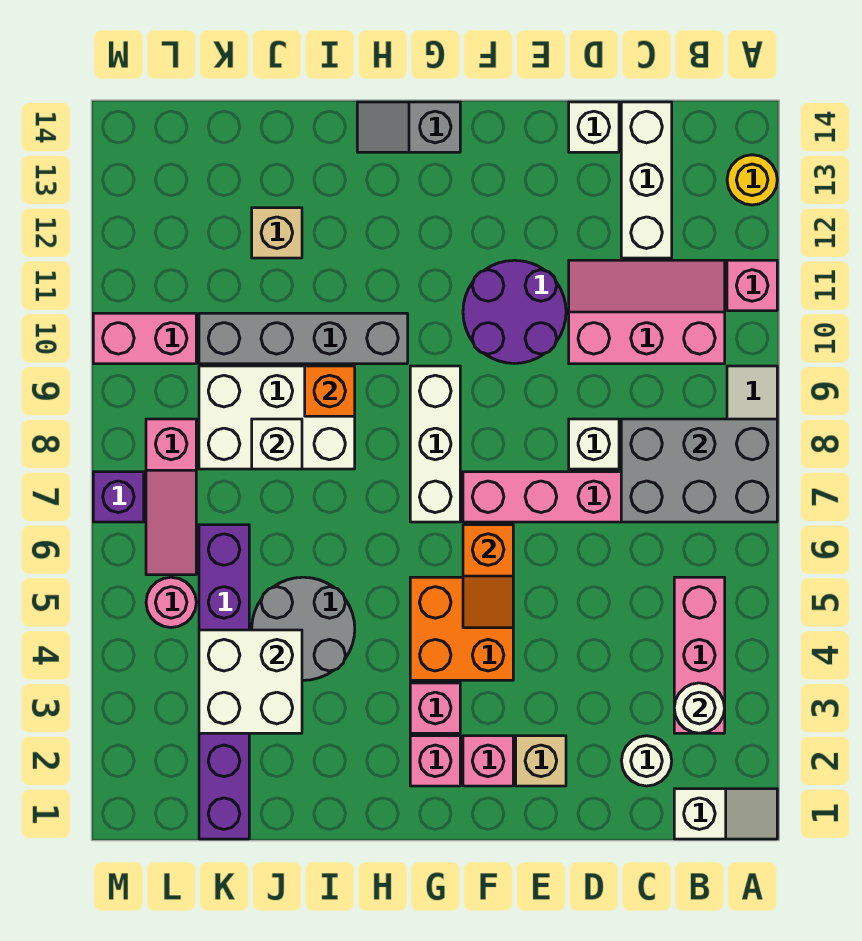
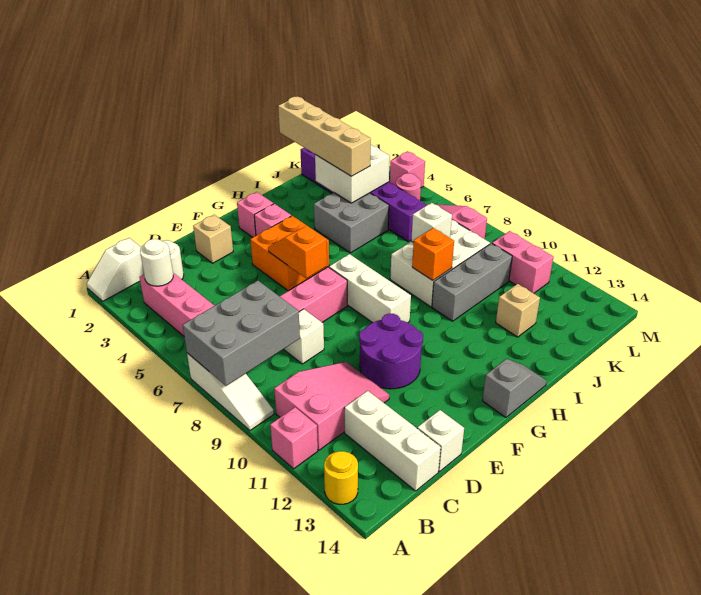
pink 2x3 slope [569,260,725,364] -> pink 2x3 slope turned to [274,362,389,450]
pink 1x1 brick [463,736,513,786] -> pink 1x1 brick moved to [390,151,425,188]
grey 1x4 brick [199,313,408,364] -> grey 1x3 brick [432,243,512,321]
grey 2x2 round brick [252,577,355,680] -> grey 2x2 brick [314,193,389,253]
none -> tan 1x4 brick [278,97,371,176]
pink 1x2 brick [93,313,196,364] -> pink 1x2 brick turned to [492,231,553,293]
purple 1x1 brick [93,472,144,522] -> none

